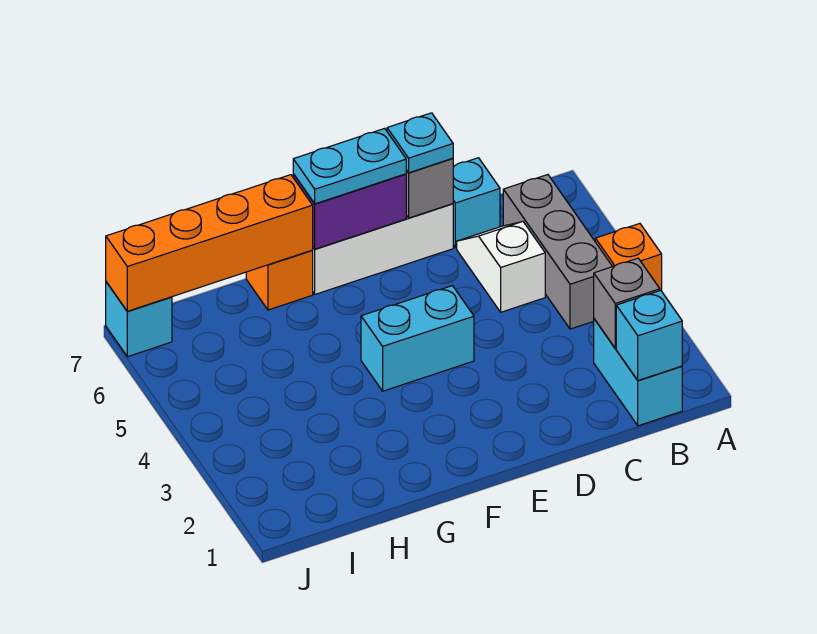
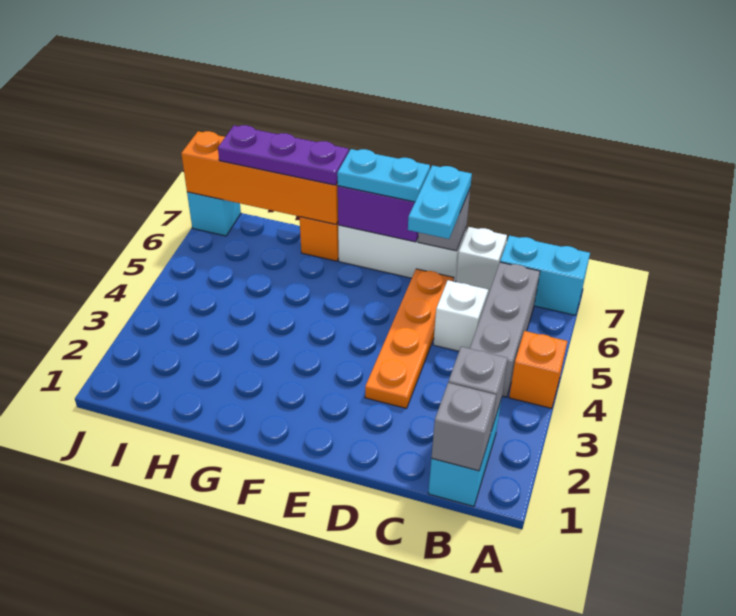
cyan 1x1 brick [616,290,682,380] -> grey 1x1 brick [432,383,496,471]
cyan 1x1 brick [453,158,500,248] -> white 1x1 brick [456,227,507,290]
none -> orange 1x4 plate [365,269,454,408]
cyan 1x1 plate [387,113,453,173] -> cyan 1x2 plate [408,165,472,239]
cyan 1x2 brick [361,286,474,391] -> cyan 1x2 brick moved to [500,236,590,315]
none -> purple 1x3 plate [218,125,349,185]

